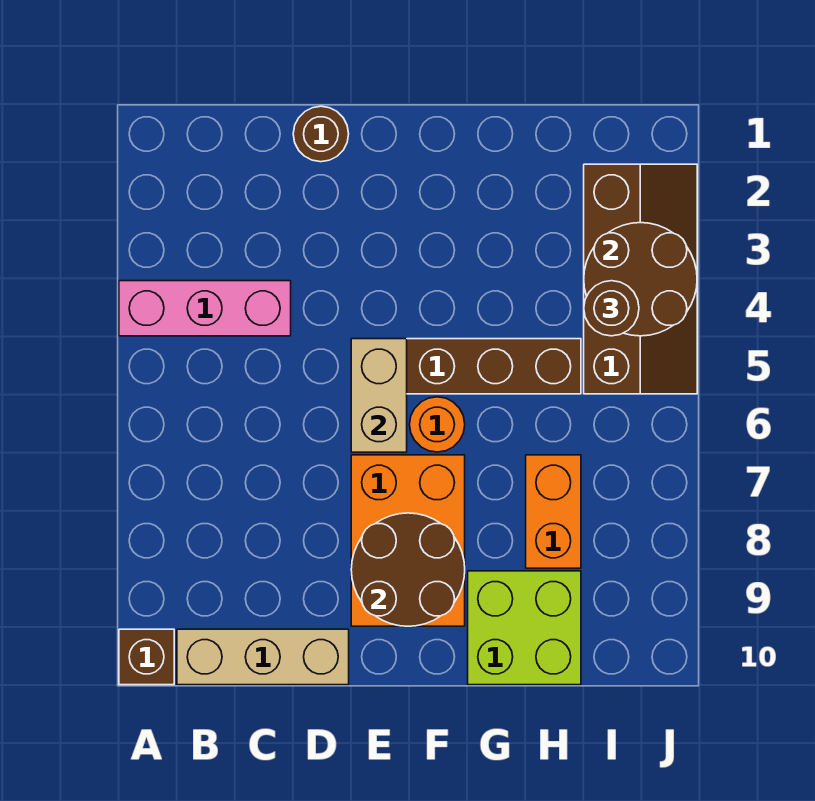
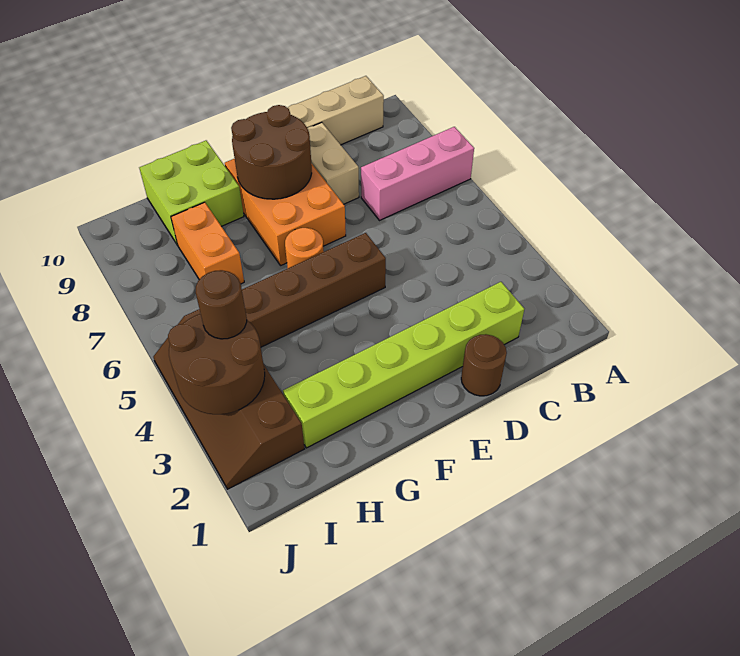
pink 1x3 brick [119,281,291,336] -> pink 1x3 brick moved to [361,127,474,221]
brown 1x1 brick [119,629,174,685] -> none
none -> lime 1x6 brick [283,282,524,448]
tan 1x2 brick [351,339,407,452] -> tan 1x2 brick moved to [307,122,359,204]

